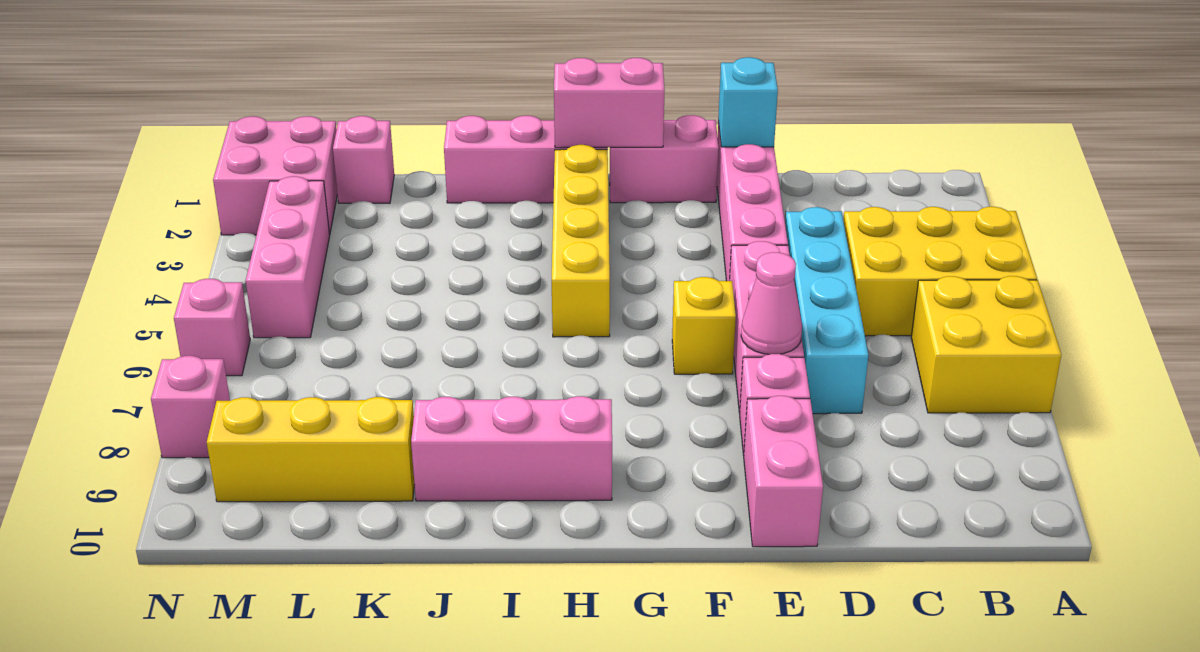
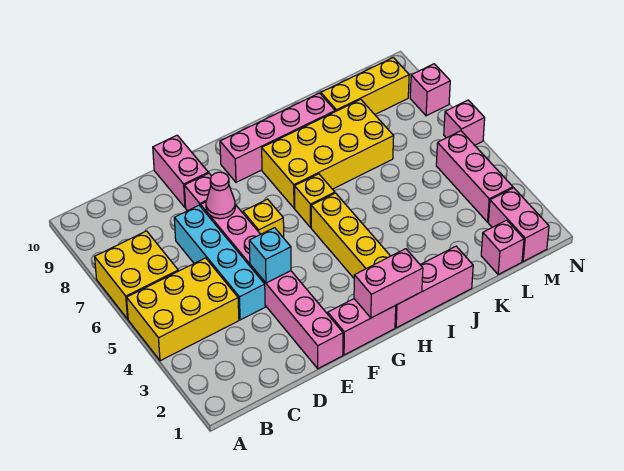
cyan 1x1 brick [718,57,778,147] -> cyan 1x1 brick moved to [249,228,291,283]
none -> yellow 1x1 brick [295,174,335,227]
none -> yellow 2x4 brick [262,99,394,208]
pink 1x3 brick [411,396,612,501] -> pink 1x4 brick [220,93,335,182]
pink 2x2 brick [213,116,337,235] -> pink 1x2 brick [488,188,549,261]

